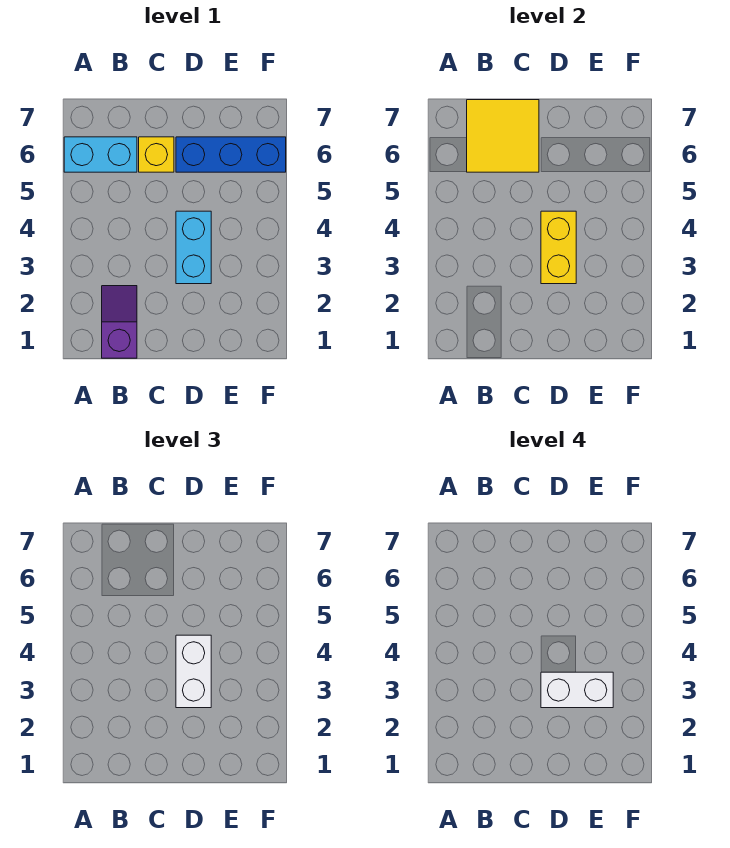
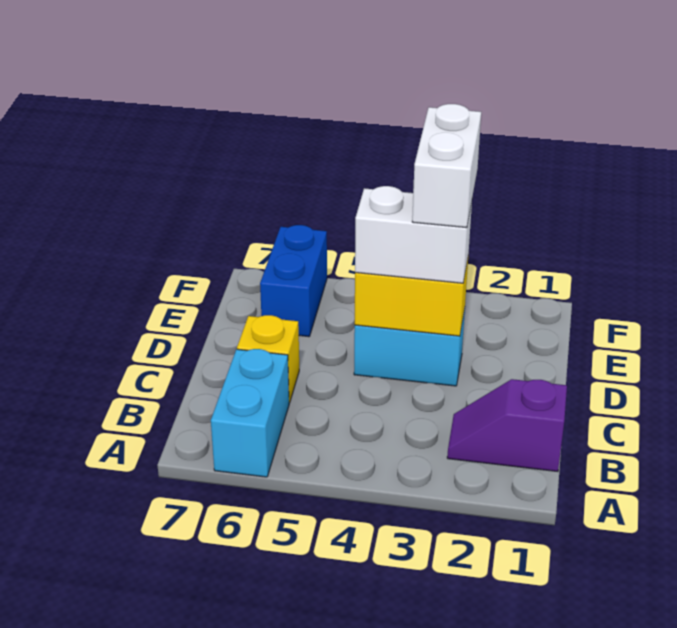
yellow 2x2 tile [467,100,539,172] -> none
blue 1x3 brick [176,137,286,172] -> blue 1x2 brick [260,225,327,337]

